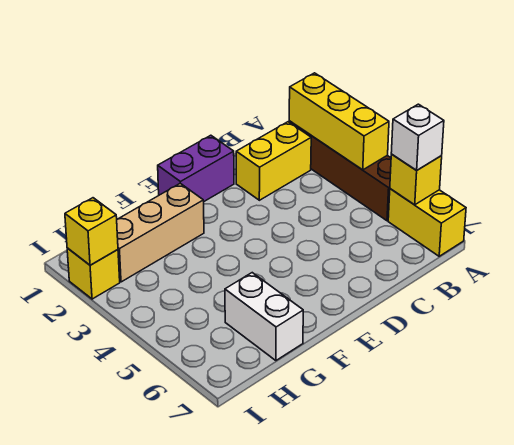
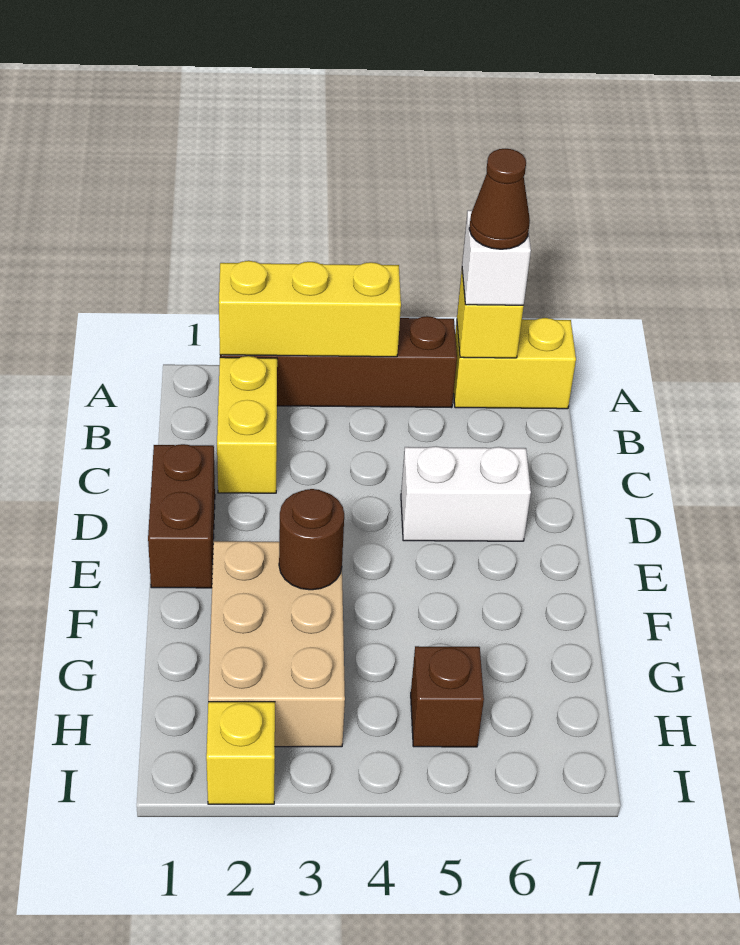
none -> brown 1x1 cone [469,149,530,249]
purple 1x2 brick [158,135,234,201] -> brown 1x2 brick [148,444,215,588]
tan 1x3 brick [117,183,204,282] -> tan 2x3 brick [208,541,345,747]
none -> brown 1x1 round brick [279,489,344,590]
white 1x2 brick [225,273,303,361] -> white 1x2 brick moved to [401,446,531,541]
none -> brown 1x1 brick [411,646,484,747]
yellow 1x1 brick [65,198,118,265] -> none

